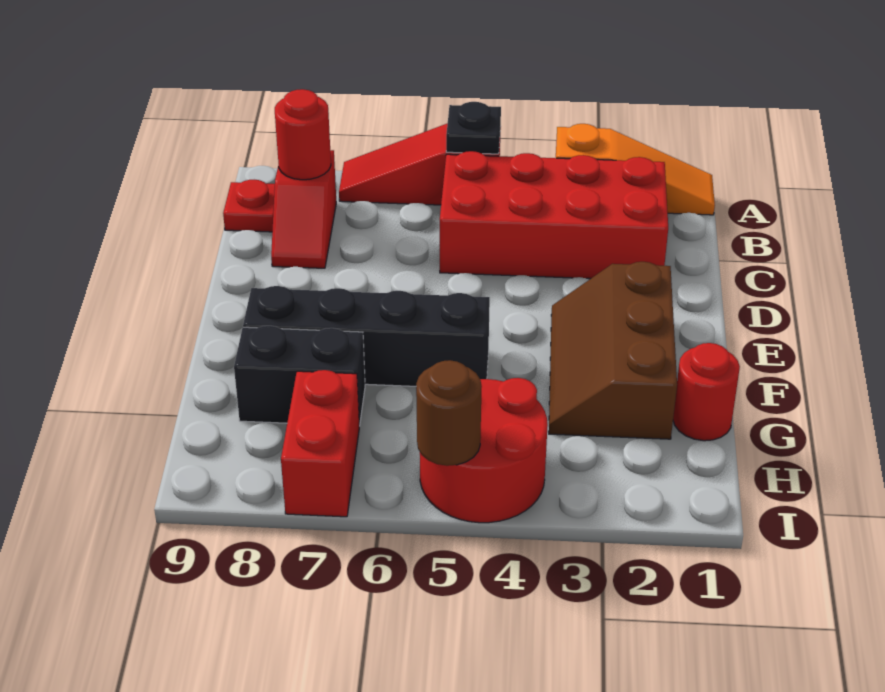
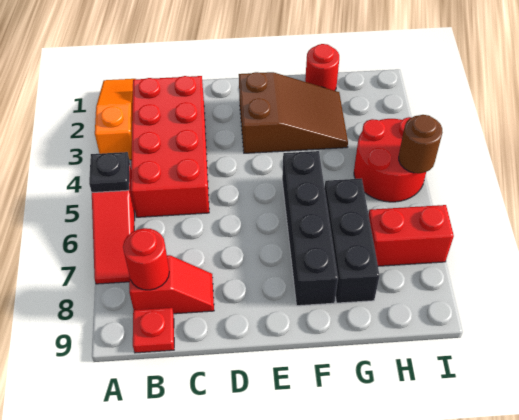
brown 2x3 slope [549,262,677,439] -> brown 2x3 slope turned to [239,72,348,153]
black 1x2 brick [234,326,365,426] -> black 1x3 brick [325,179,380,303]

